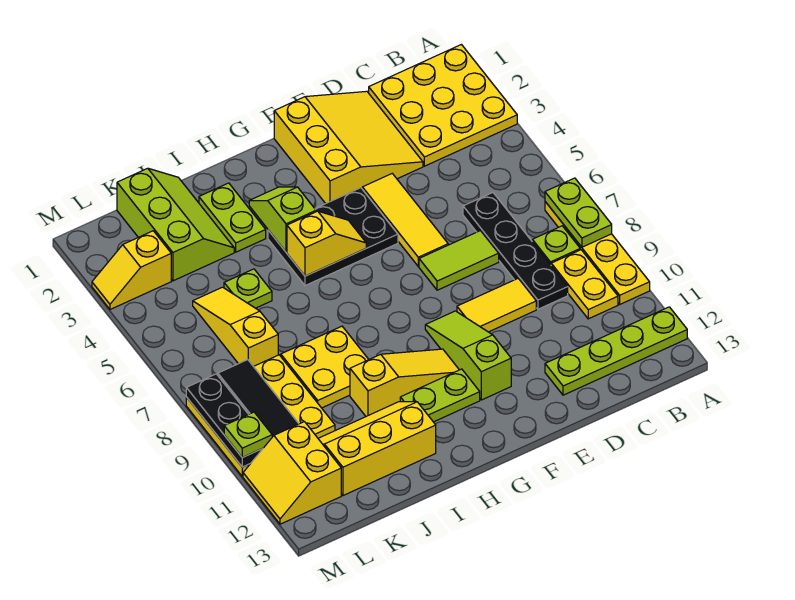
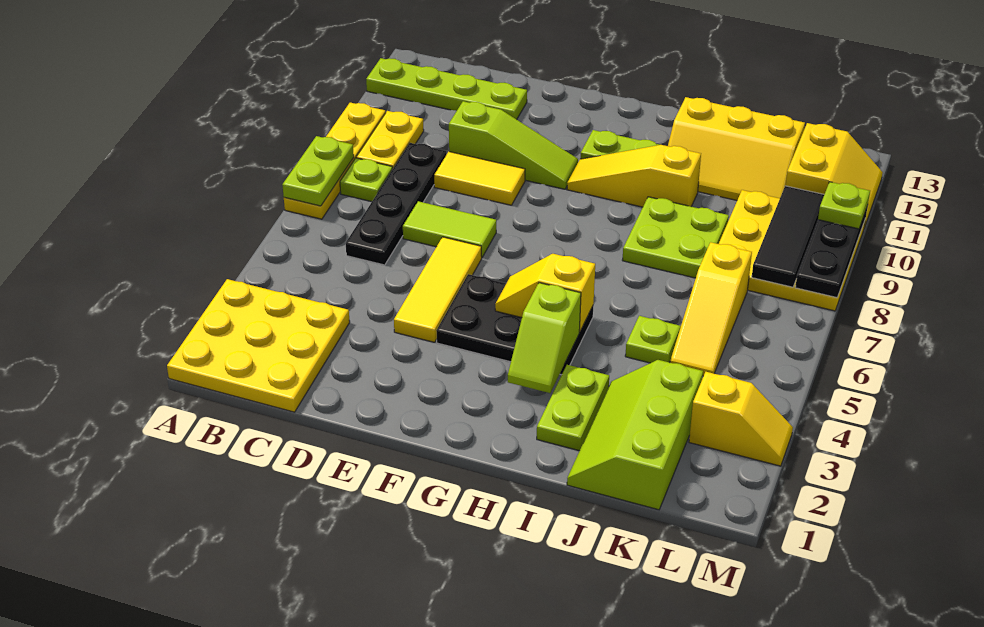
yellow 3x3 slope [274,91,423,204] -> none
lime 1x3 slope [425,311,511,400] -> lime 1x3 slope turned to [449,101,578,189]
yellow 2x2 plate [281,326,369,408] -> lime 2x2 plate [622,197,729,278]

